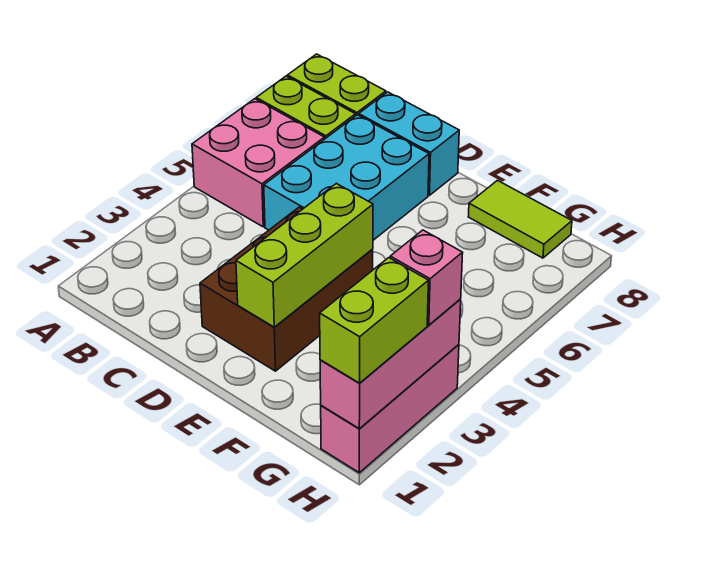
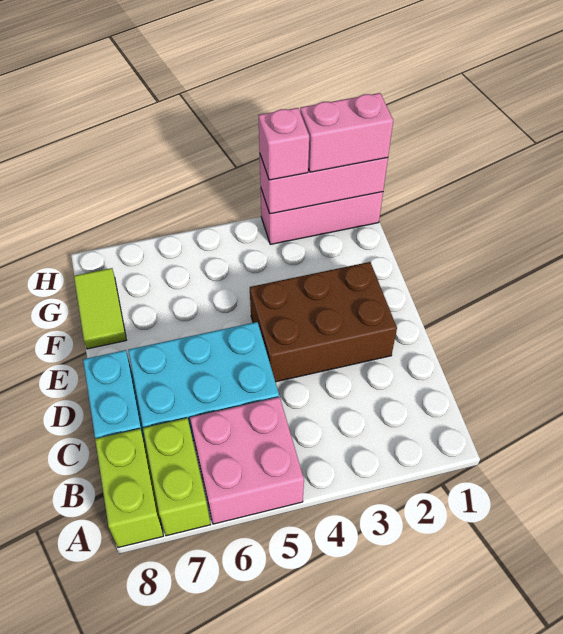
lime 1x3 brick [236,183,373,327] -> none
lime 1x2 brick [320,258,428,383] -> pink 1x2 brick [300,93,393,172]

